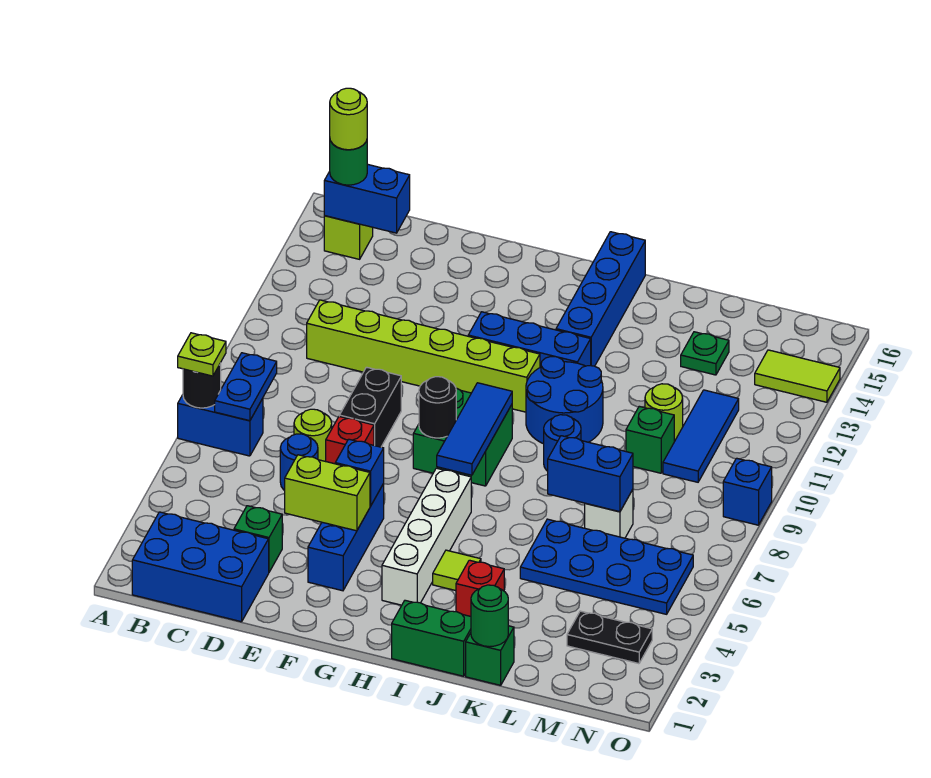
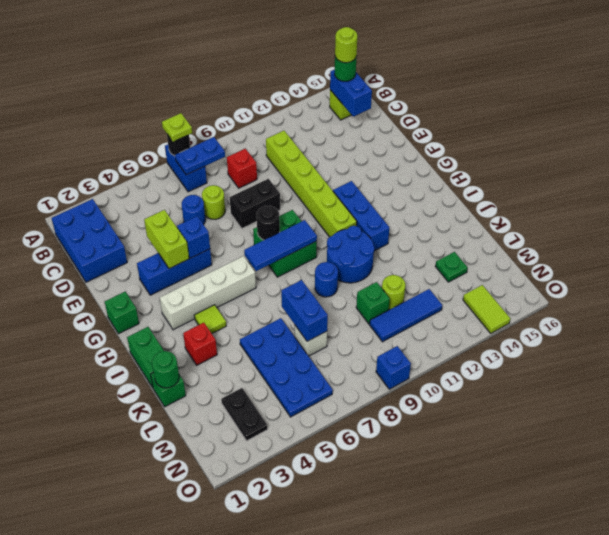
green 1x1 brick [234,506,282,572] -> green 1x1 brick moved to [105,292,139,334]
red 1x1 brick [326,417,374,464] -> red 1x1 brick moved to [227,149,257,188]
blue 1x4 brick [556,232,645,366] -> none

